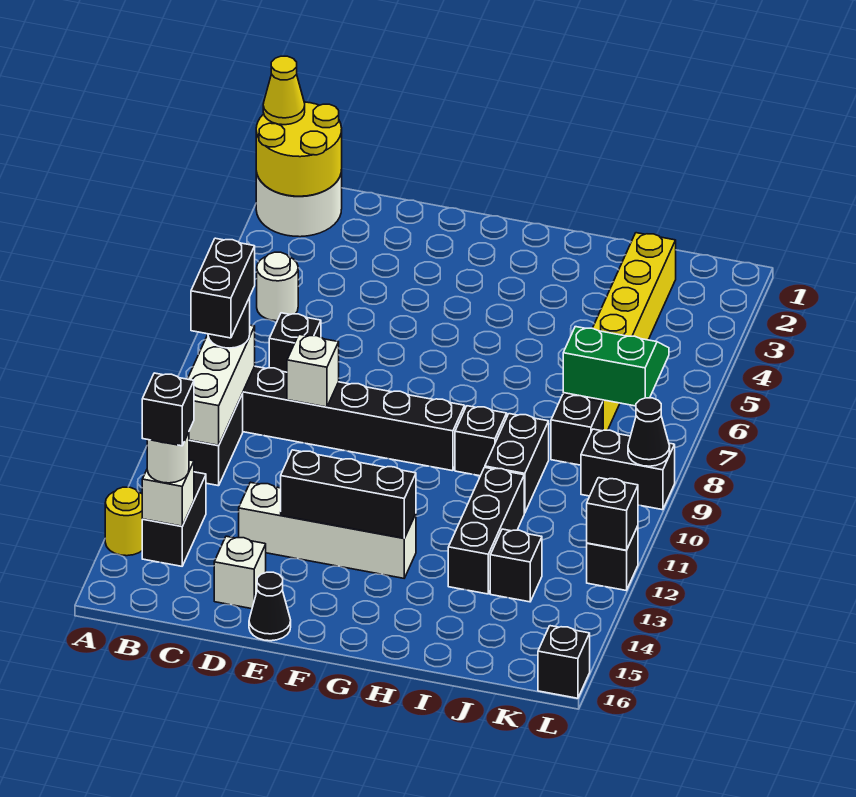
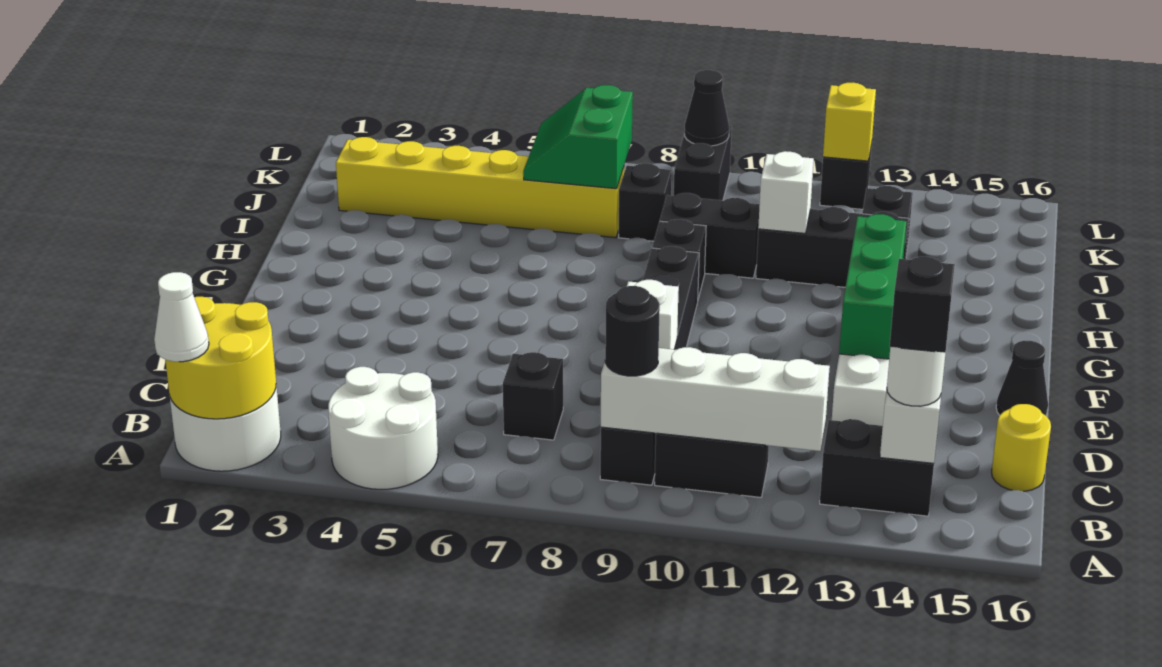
yellow 1x1 cone [263,56,305,125] -> white 1x1 cone [154,272,209,362]
yellow 1x1 round brick [105,487,142,556] -> yellow 1x1 round brick moved to [992,404,1051,491]
white 1x1 round brick [257,252,298,321] -> white 2x2 round brick [328,367,438,489]
white 1x3 brick [188,325,255,445] -> white 1x4 brick [601,347,830,451]
black 1x2 brick [191,238,255,338] -> none
white 1x1 brick [214,536,266,609] -> white 1x1 brick moved to [758,151,814,233]
black 1x3 brick [281,450,416,538] -> green 1x3 brick [839,214,907,359]
black 1x1 brick [587,478,638,550] -> yellow 1x1 brick [823,83,876,161]
black 1x1 brick [538,626,590,698] -> none

